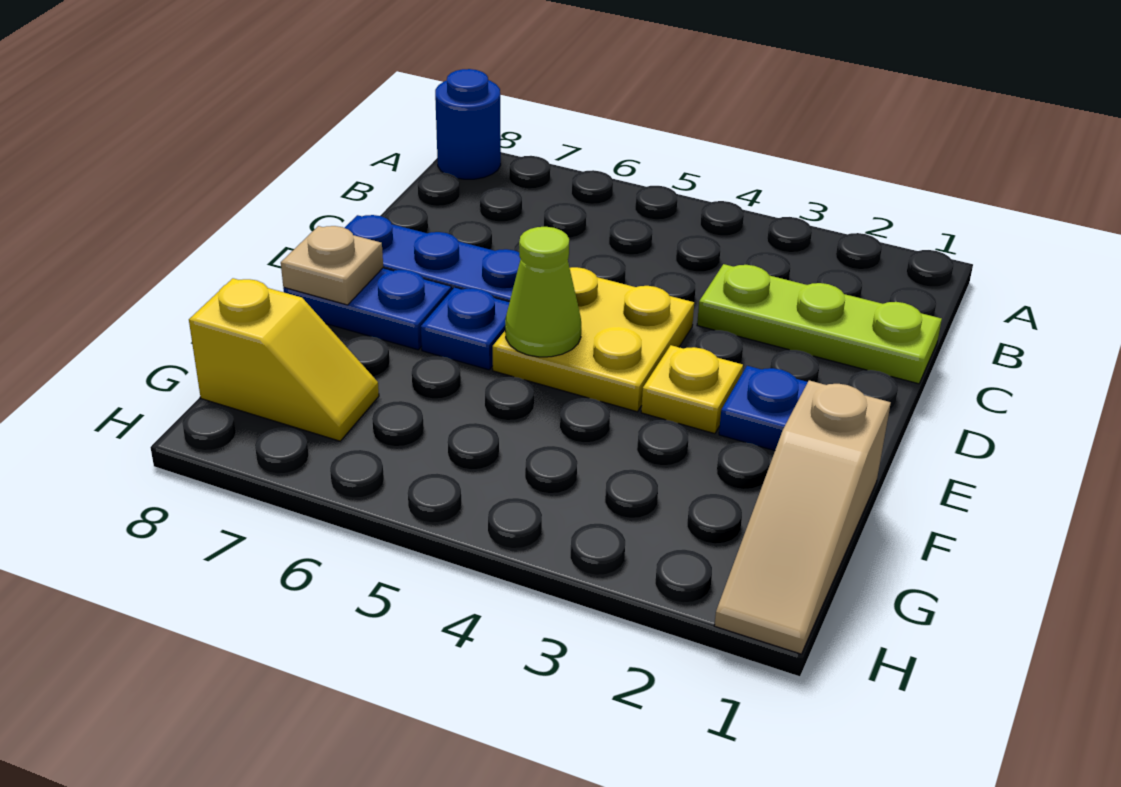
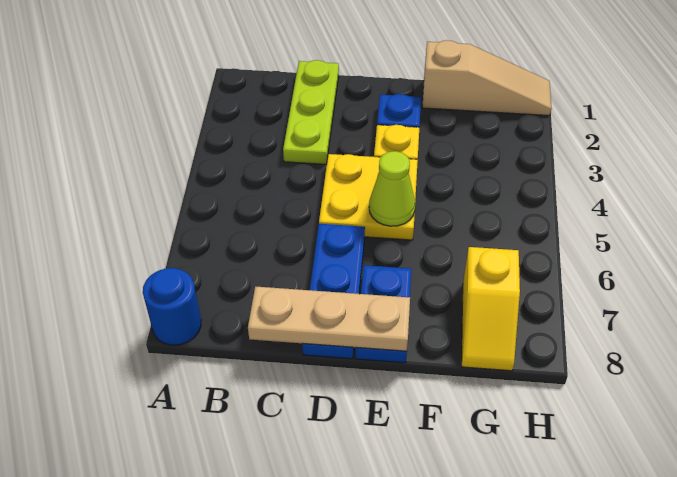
blue 1x1 plate [421,287,510,370] -> none
tan 1x1 plate [281,226,383,305] -> tan 1x3 plate [248,286,410,352]
yellow 1x2 slope [189,278,379,441] -> yellow 1x2 slope turned to [462,247,520,371]

